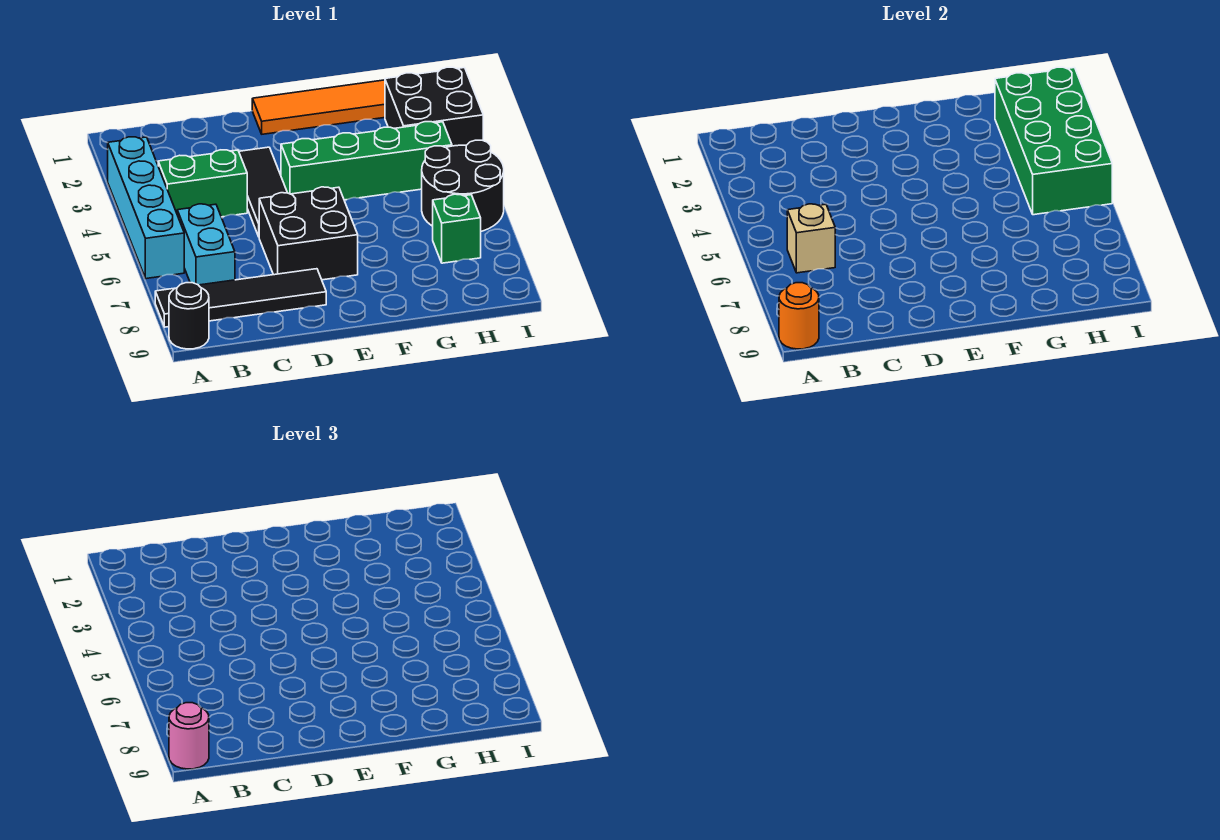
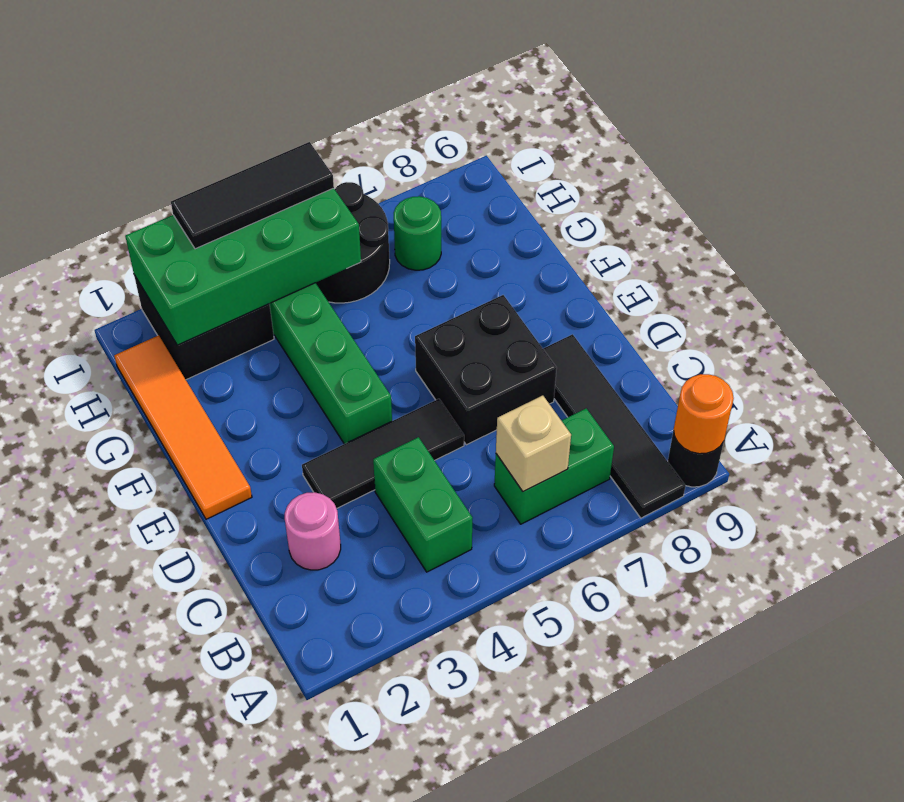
cyan 1x4 brick [108,137,184,279] -> none
pink 1x1 round brick [169,703,209,769] -> pink 1x1 round brick moved to [285,492,341,570]
cyan 1x2 brick [177,204,235,285] -> green 1x2 brick [494,408,614,524]
green 1x1 brick [433,194,481,263] -> green 1x1 round brick [394,196,441,270]
none -> black 1x3 tile [171,142,334,249]

